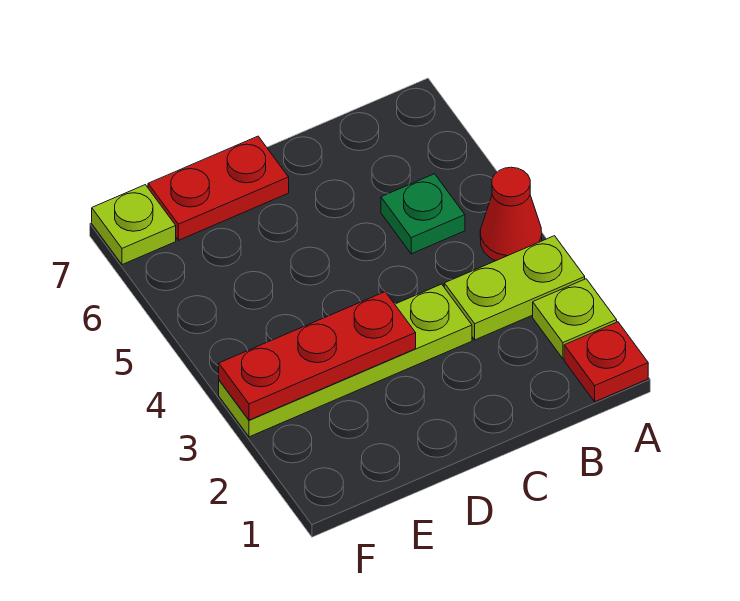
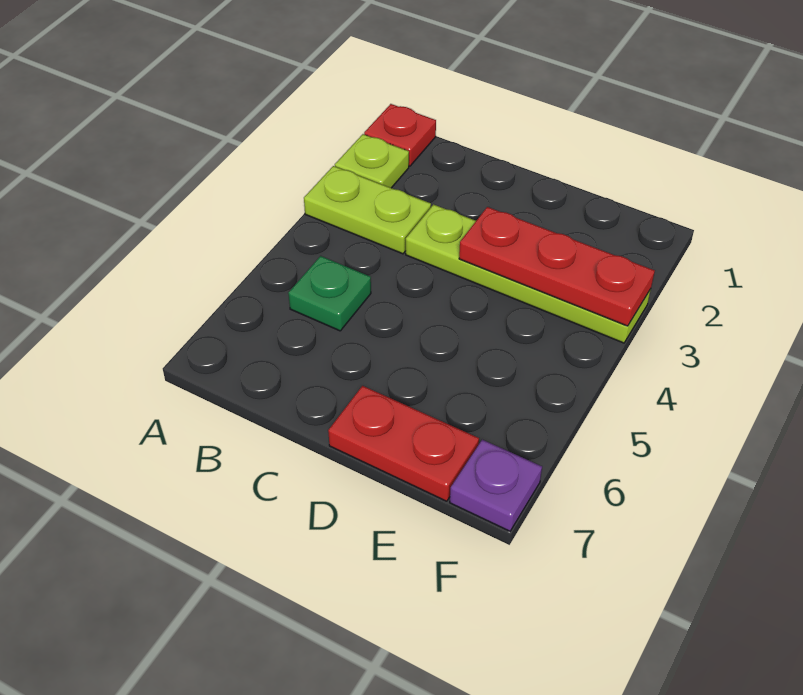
red 1x1 cone [480,167,542,261] -> none
lime 1x1 plate [92,185,176,265] -> purple 1x1 plate [450,440,542,531]

